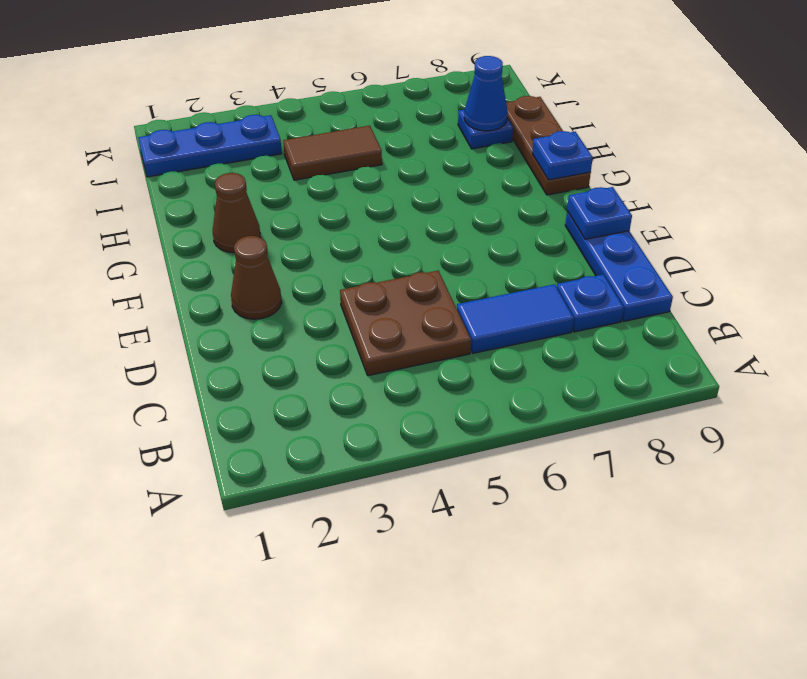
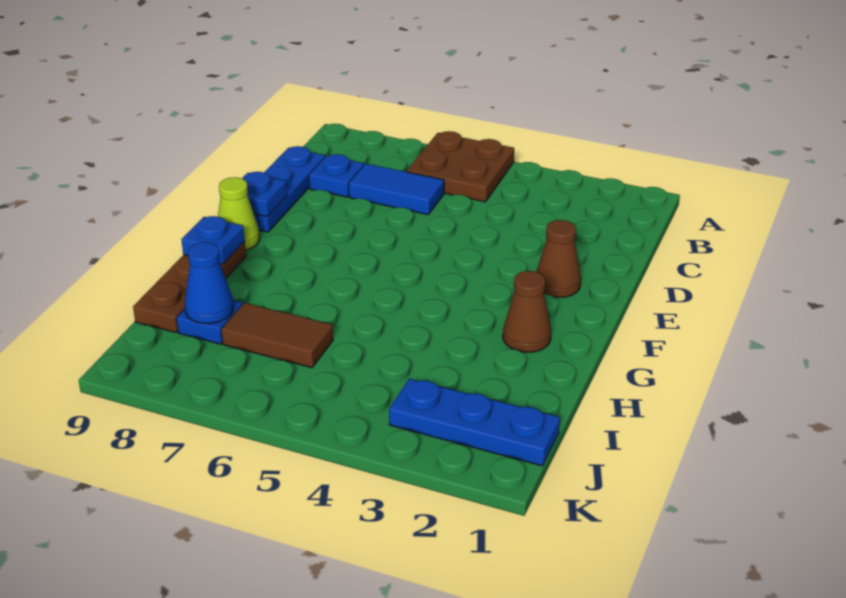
brown 2x2 plate [340,271,471,376] -> brown 2x2 plate moved to [406,131,514,202]
none -> lime 1x1 cone [218,177,260,250]
brown 1x2 tile [283,126,382,180] -> brown 1x2 tile moved to [221,303,333,368]

